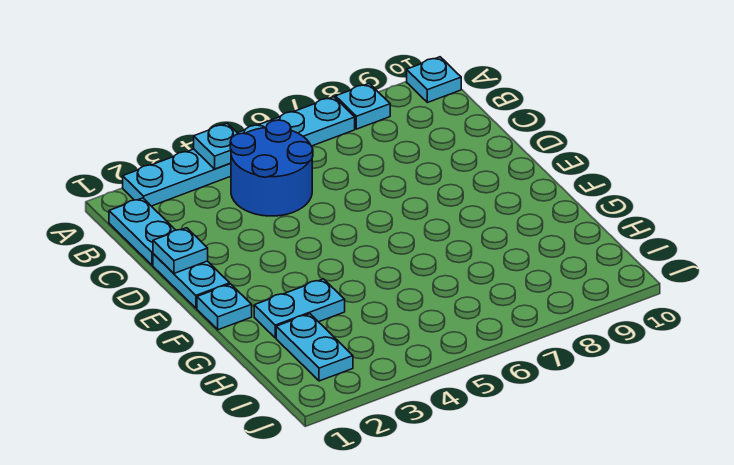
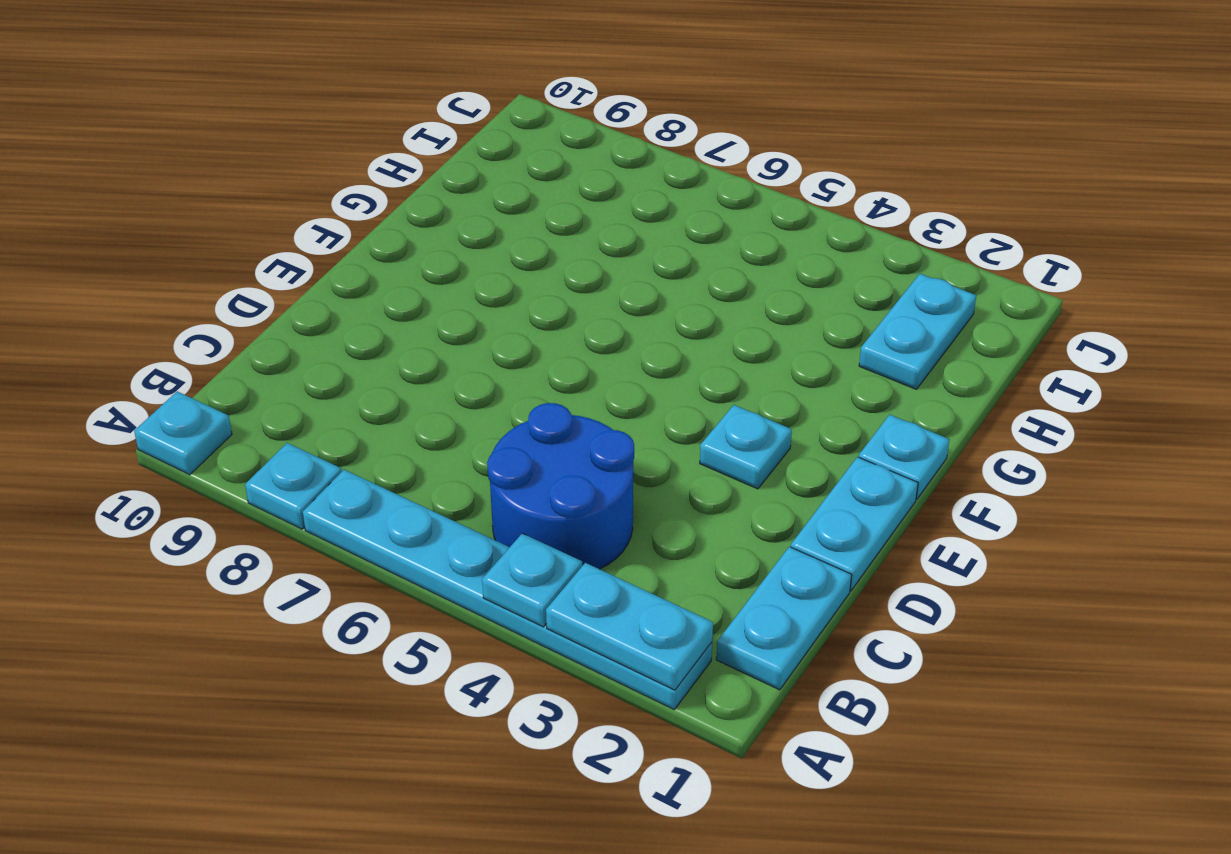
cyan 1x1 plate [153,228,208,273] -> cyan 1x1 plate moved to [700,405,792,489]
cyan 1x2 plate [254,279,345,338] -> cyan 1x2 plate moved to [546,563,713,690]

